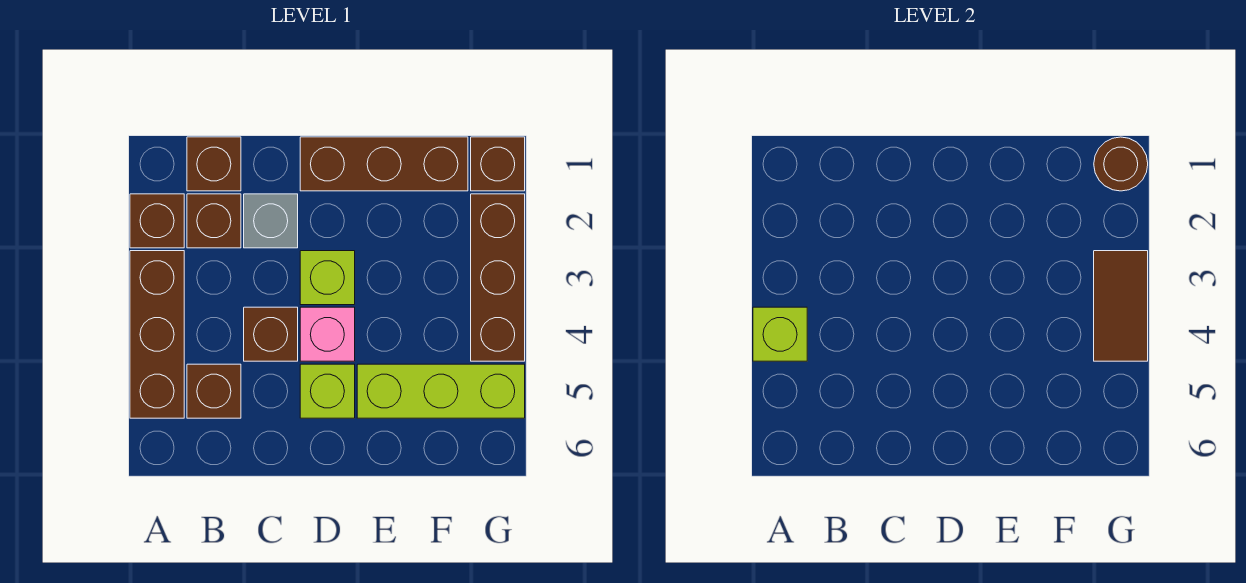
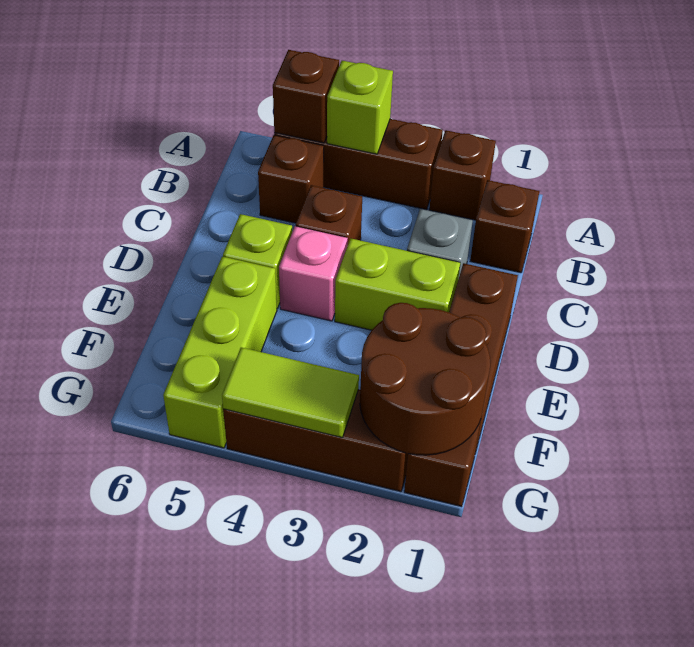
brown 1x1 brick [187,194,241,248] -> brown 1x1 brick moved to [273,50,339,143]
lime 1x1 brick [300,251,355,305] -> lime 1x2 brick [335,238,460,330]
brown 1x1 round brick [1094,137,1148,191] -> brown 2x2 round brick [360,303,490,455]
brown 1x2 tile [1094,251,1148,361] -> lime 1x2 tile [222,347,359,438]

